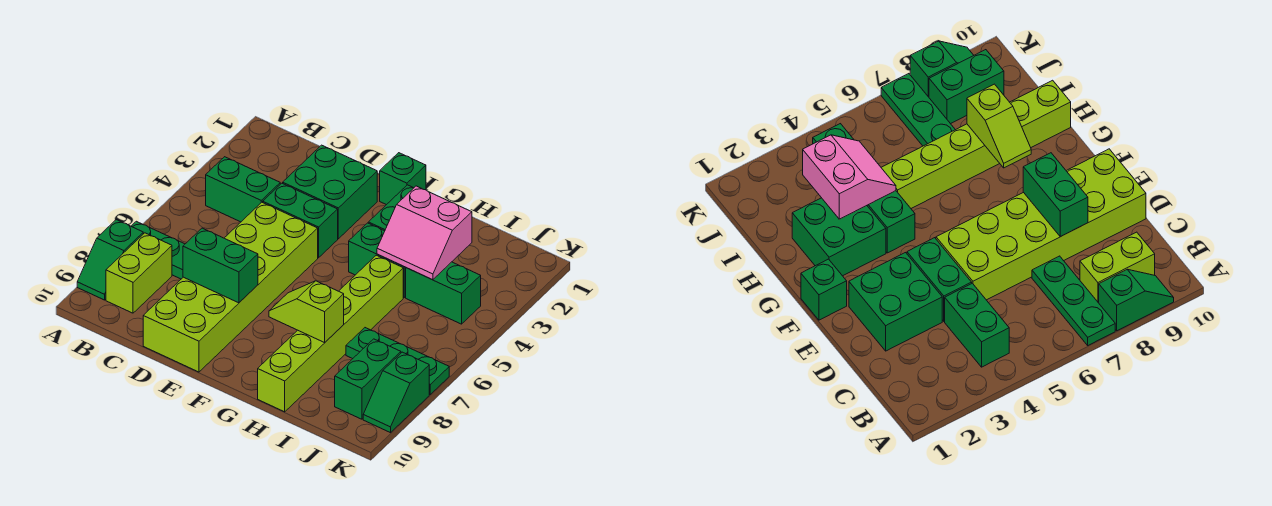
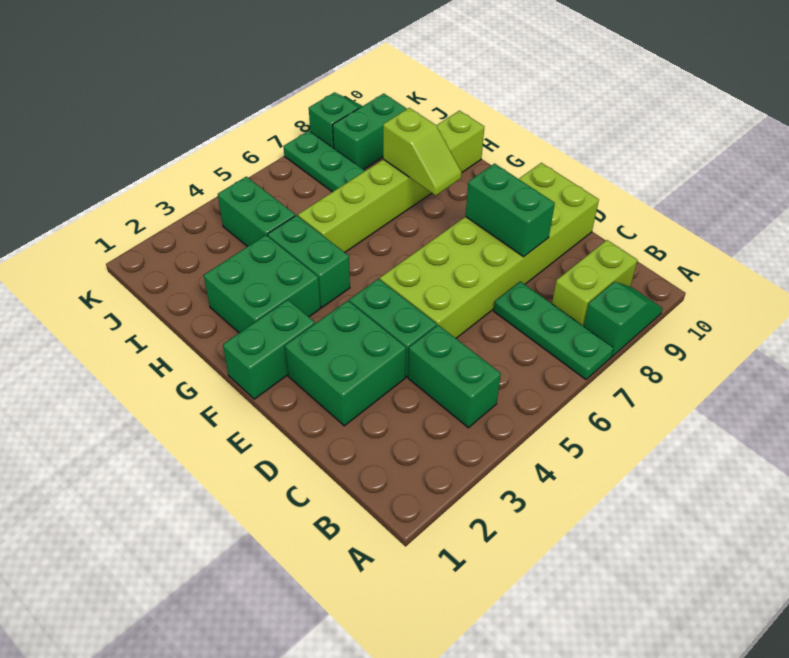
green 1x1 brick [380,153,426,205] -> green 1x2 brick [223,300,315,399]
pink 2x2 slope [377,186,472,280] -> none

